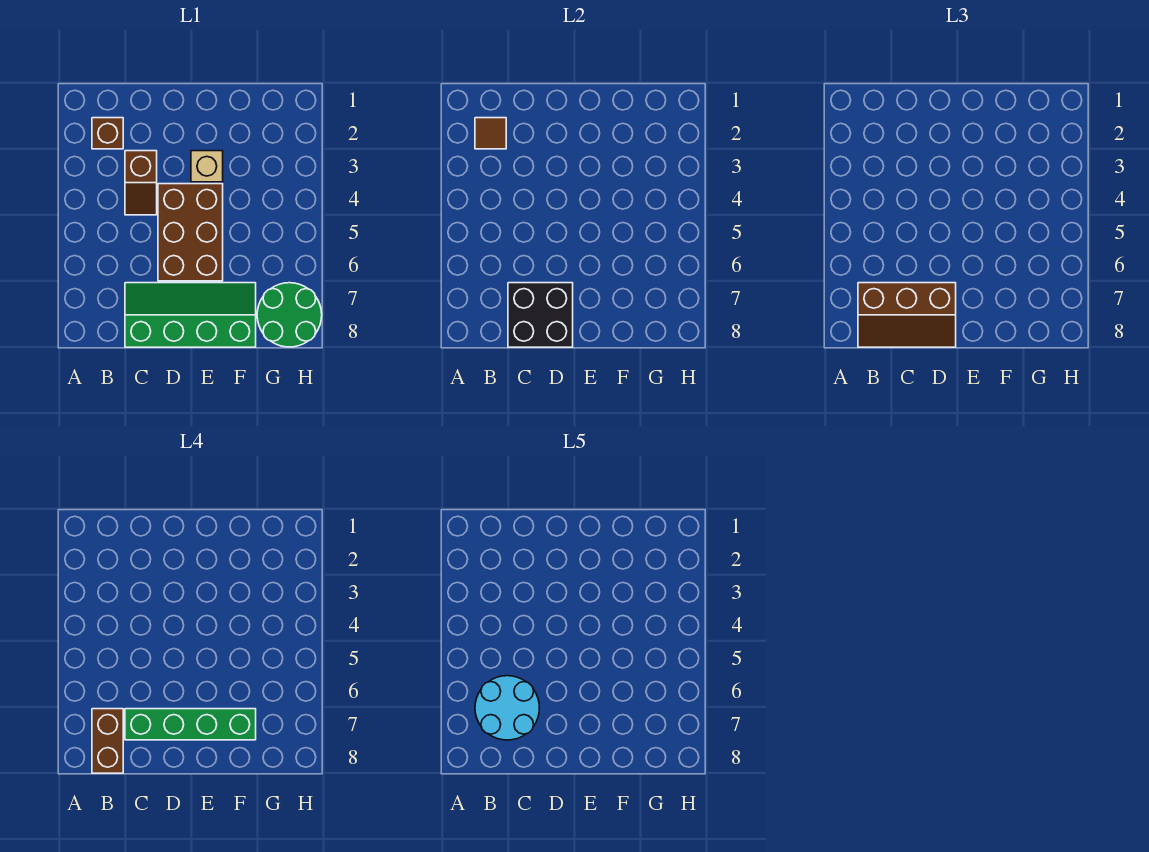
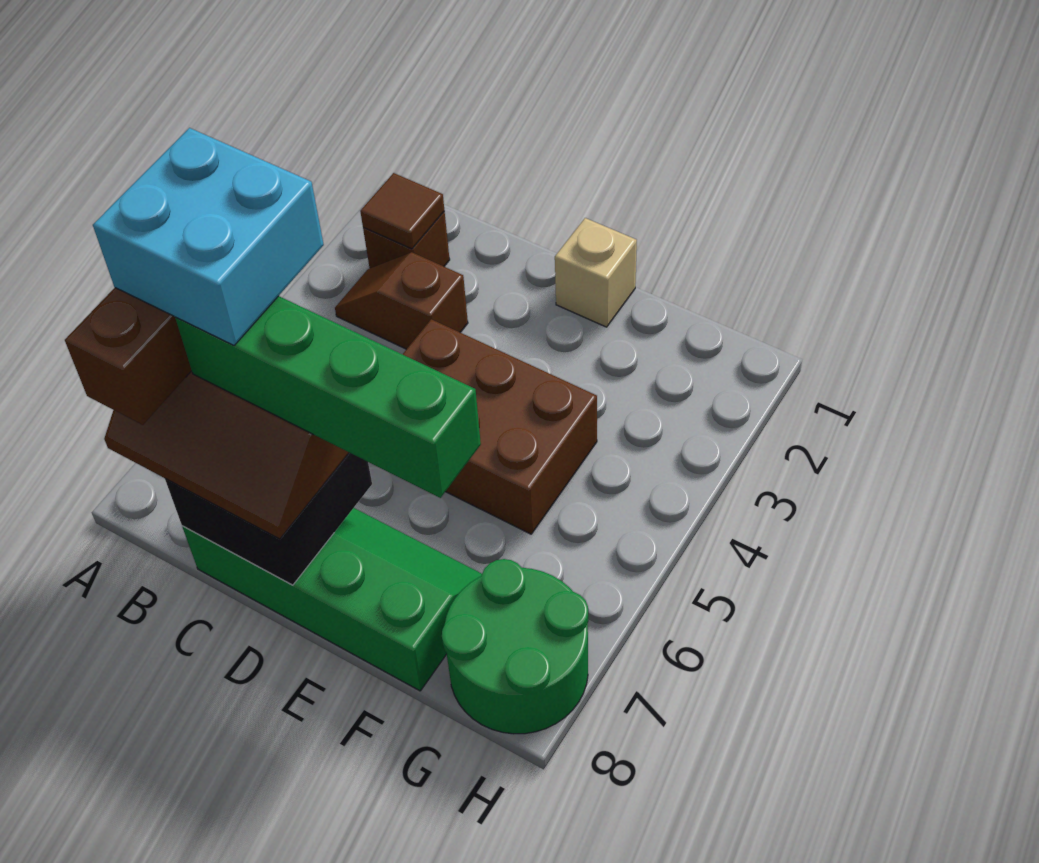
cyan 2x2 round brick [475,676,539,740] -> cyan 2x2 brick [93,128,324,346]
brown 1x2 slope [125,151,157,215] -> brown 1x2 slope turned to [335,252,468,349]
brown 2x3 brick [158,184,223,281] -> brown 2x3 brick turned to [403,319,597,534]
tan 1x1 brick [191,151,223,182] -> tan 1x1 brick moved to [555,218,637,327]

